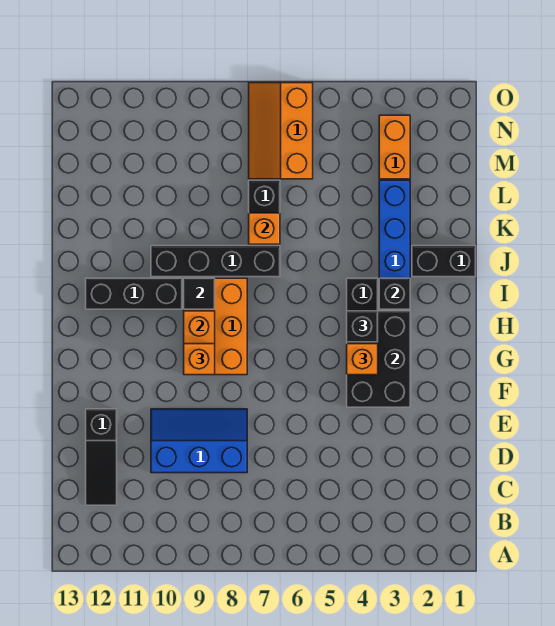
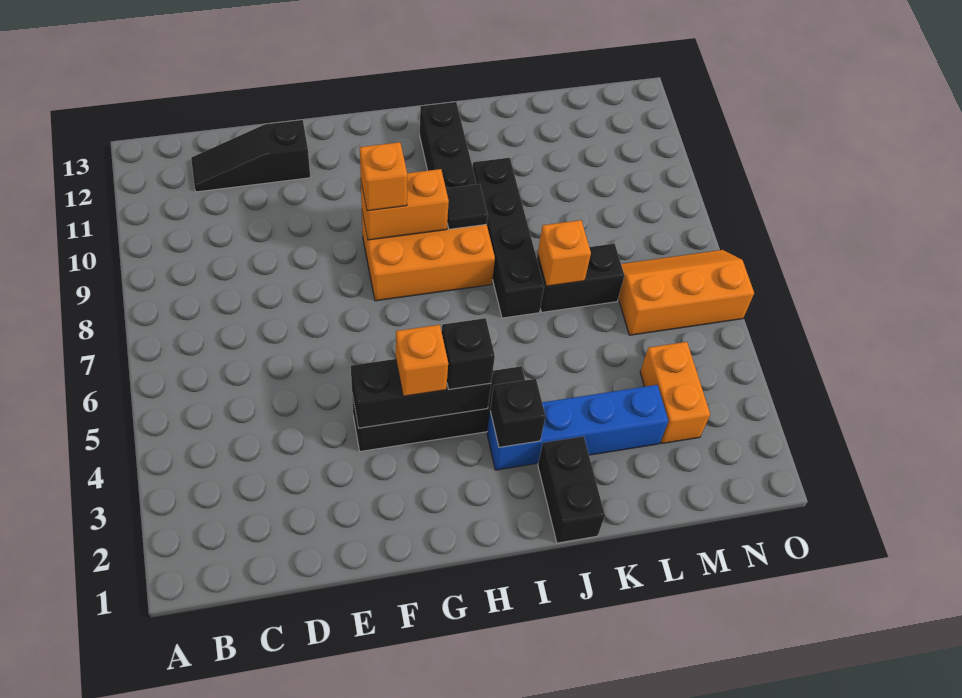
blue 2x3 slope [151,409,247,473] -> none
black 2x3 brick [347,311,410,407] -> black 1x3 brick [351,359,491,428]
orange 1x2 brick [379,115,410,179] -> orange 1x2 brick turned to [640,342,710,443]

